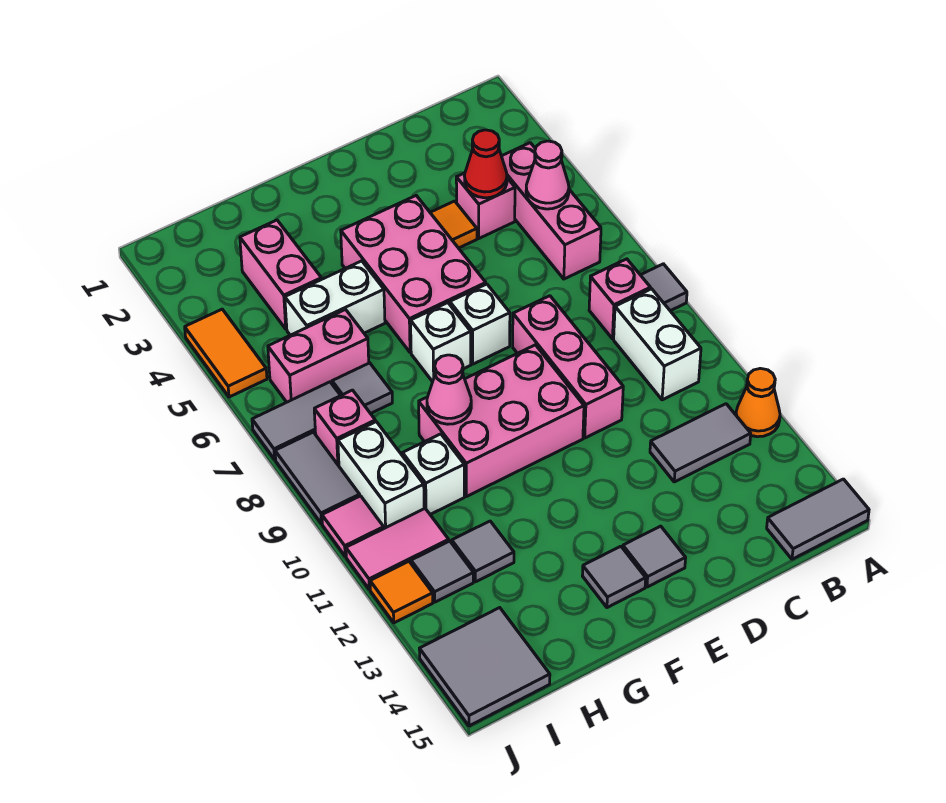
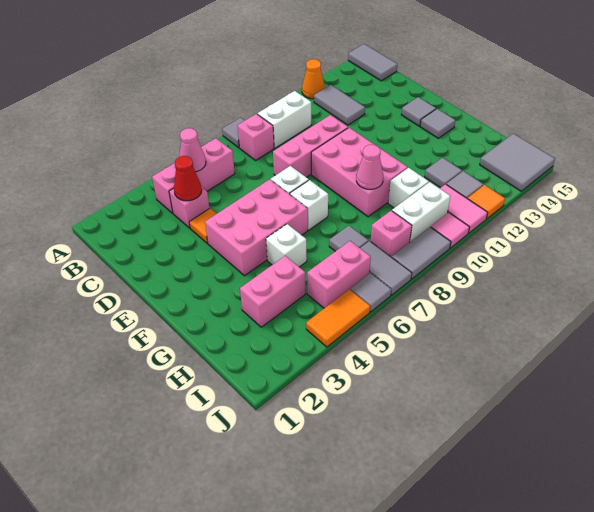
white 1x2 brick [285,261,385,335] -> white 1x1 brick [266,224,307,267]
pink 1x2 brick [268,310,369,402] -> pink 1x2 brick turned to [307,241,371,308]
none -> grey 1x1 tile [350,273,391,312]

